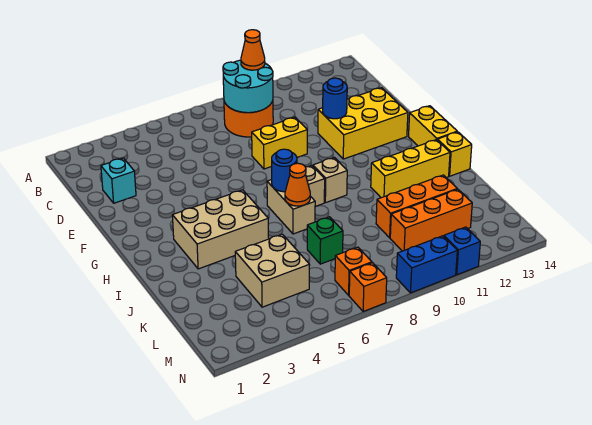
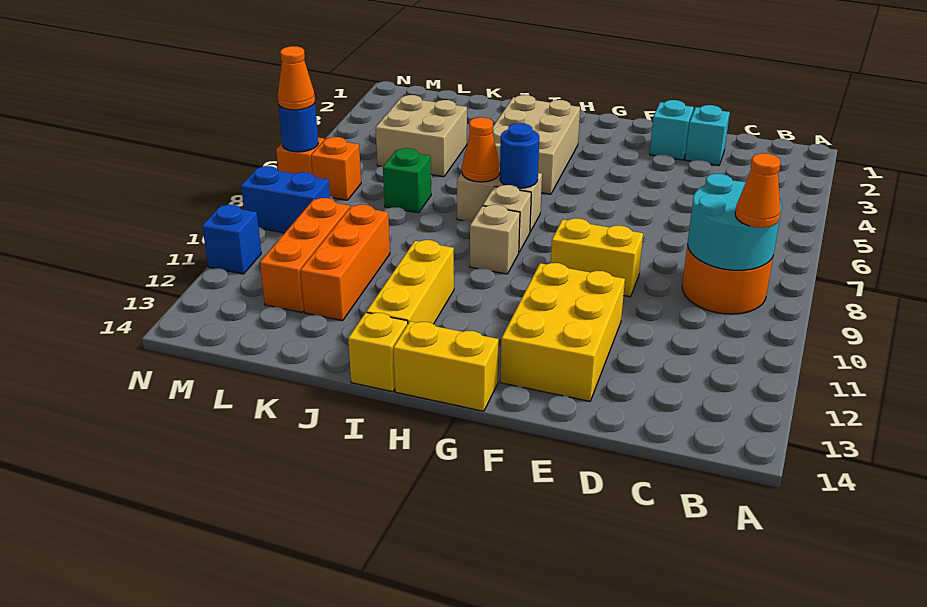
none -> cyan 1x1 brick [650,100,694,160]
yellow 1x2 brick [252,117,307,169] -> yellow 1x2 brick turned to [551,218,643,297]
blue 1x1 round brick [323,78,347,119] -> blue 1x1 round brick moved to [279,103,318,152]
none -> orange 1x1 cone [278,46,315,110]
blue 1x2 brick [396,236,457,293] -> blue 1x2 brick turned to [241,166,330,233]

